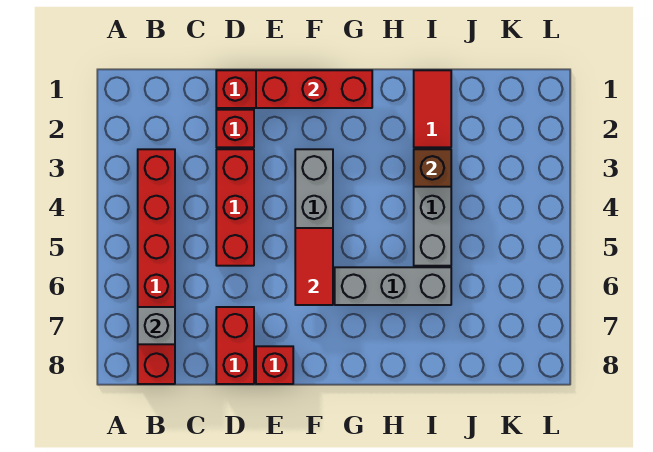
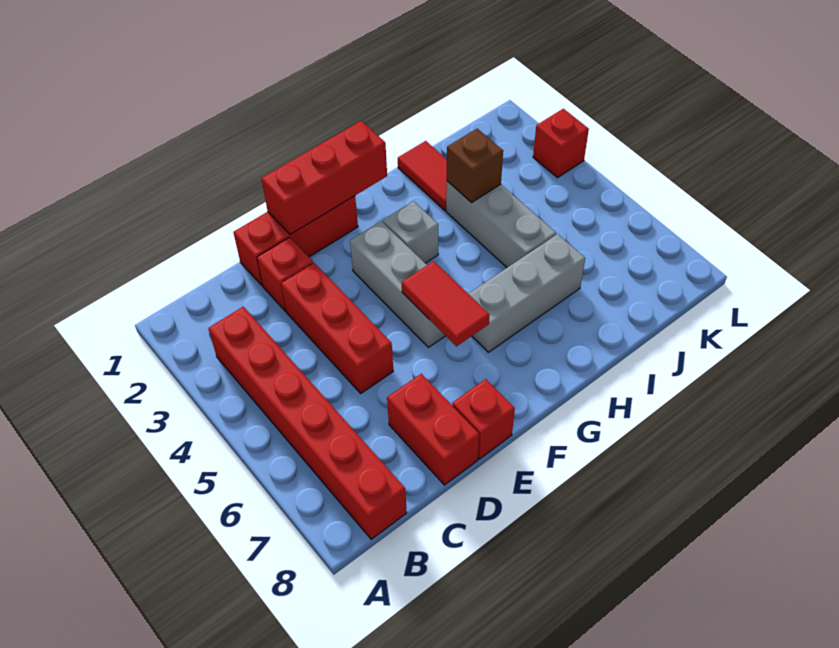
grey 1x1 brick [138,307,175,344] -> grey 1x1 brick moved to [383,201,438,263]
none -> red 1x1 brick [533,109,589,178]

